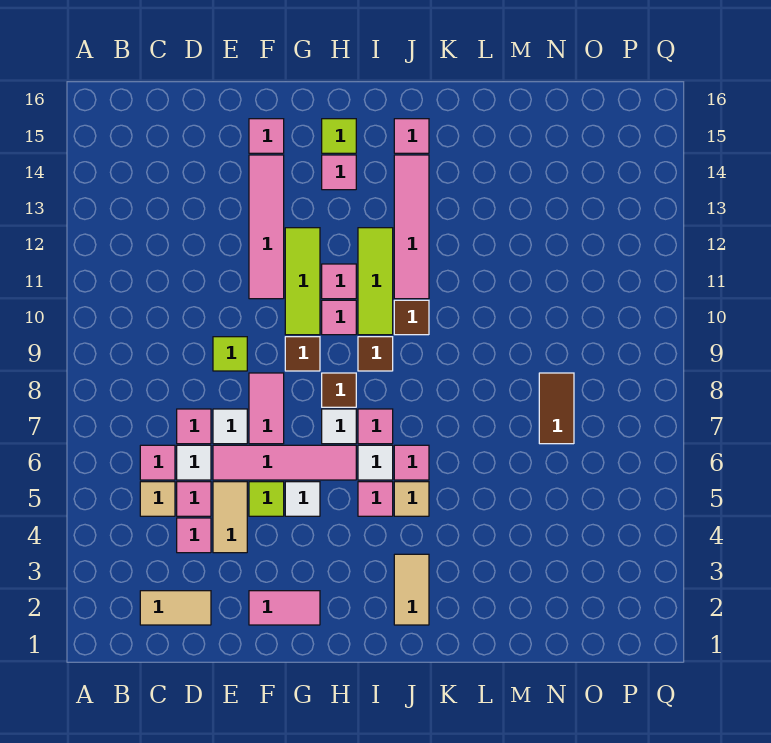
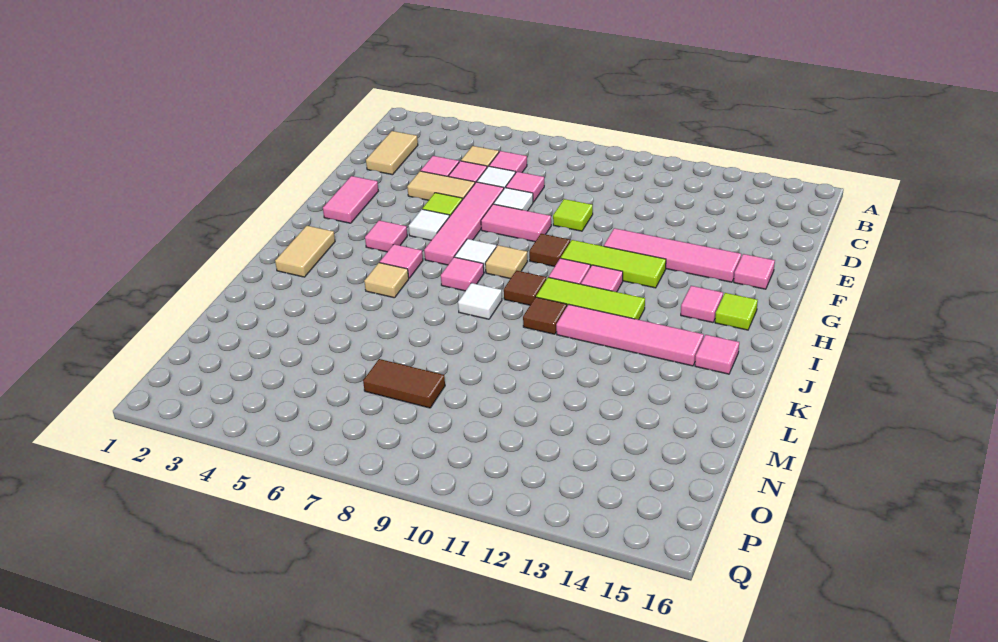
brown 1x1 tile [322,373,356,407] -> tan 1x1 tile [485,245,528,279]
white 1x1 tile [358,445,393,480] -> white 1x1 tile moved to [458,283,502,319]
tan 1x2 tile [394,554,429,625] -> tan 1x2 tile turned to [275,226,335,277]
pink 1x1 tile [394,445,429,480] -> pink 1x1 tile moved to [365,220,407,252]

